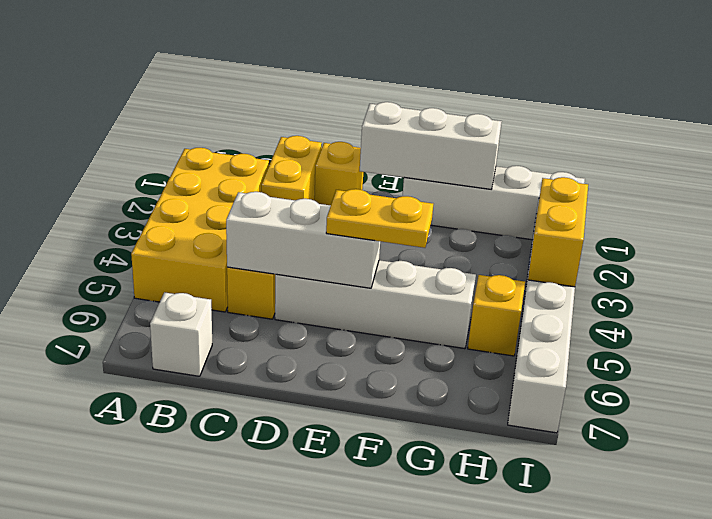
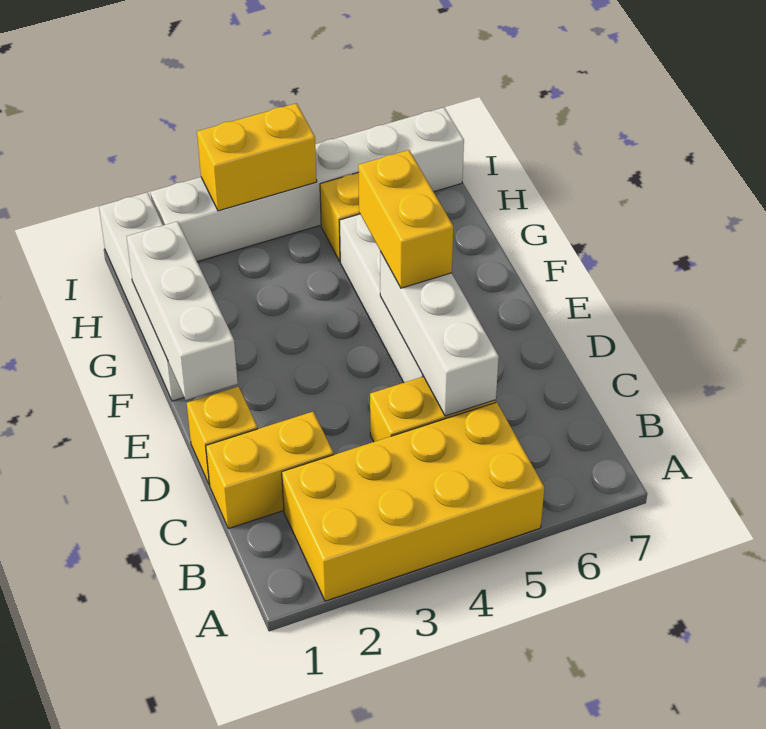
white 1x1 brick [150,292,212,376] -> none
yellow 1x2 plate [326,189,433,248] -> yellow 1x2 brick [358,150,453,288]

